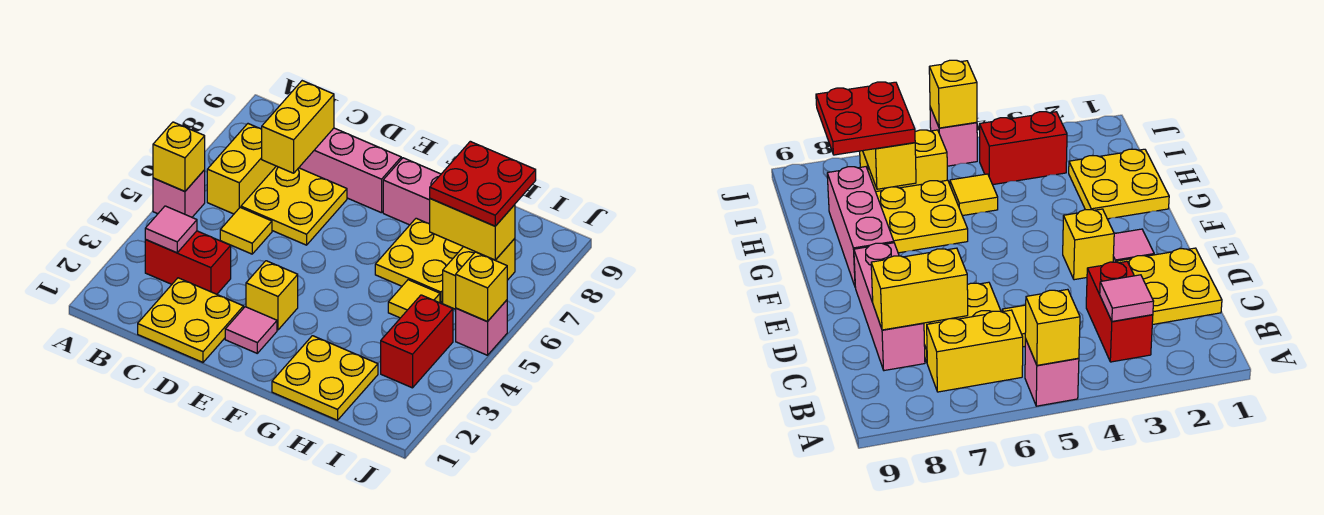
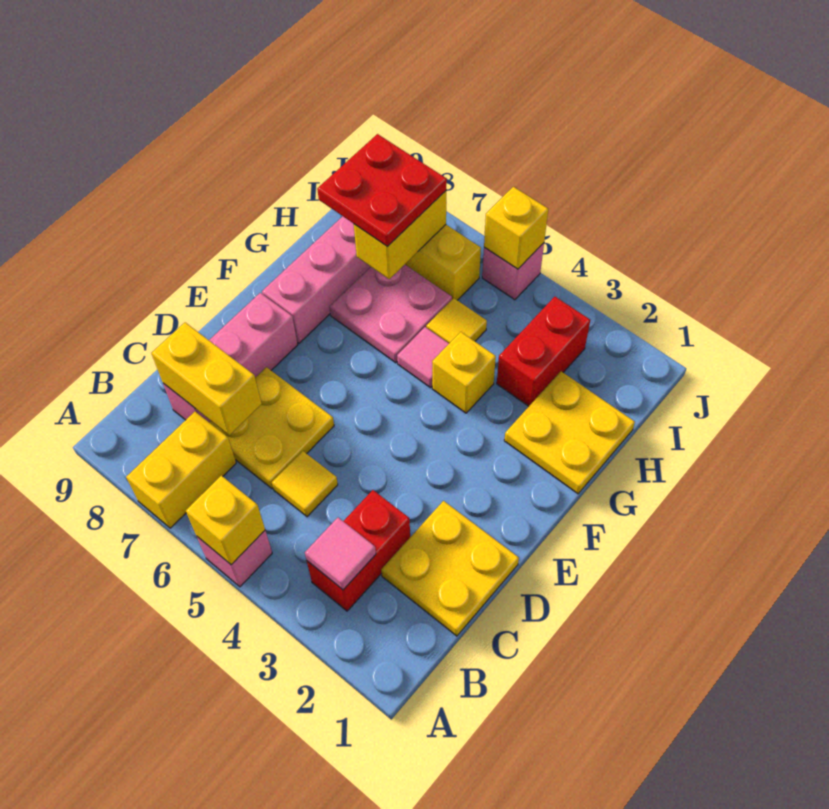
yellow 1x2 brick [207,124,276,214] -> yellow 1x2 brick turned to [126,412,236,528]
pink 1x1 tile [225,307,277,353] -> pink 1x1 tile moved to [397,327,449,388]
yellow 1x1 brick [246,261,298,330] -> yellow 1x1 brick moved to [432,332,496,413]
yellow 2x2 plate [375,218,463,303] -> pink 2x2 plate [329,265,452,363]
red 1x2 brick [381,295,453,388] -> red 1x2 brick turned to [497,297,590,406]

